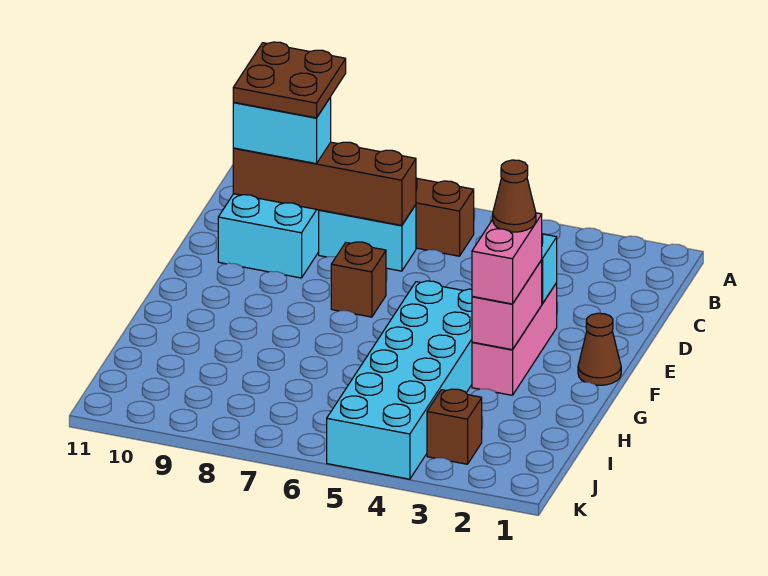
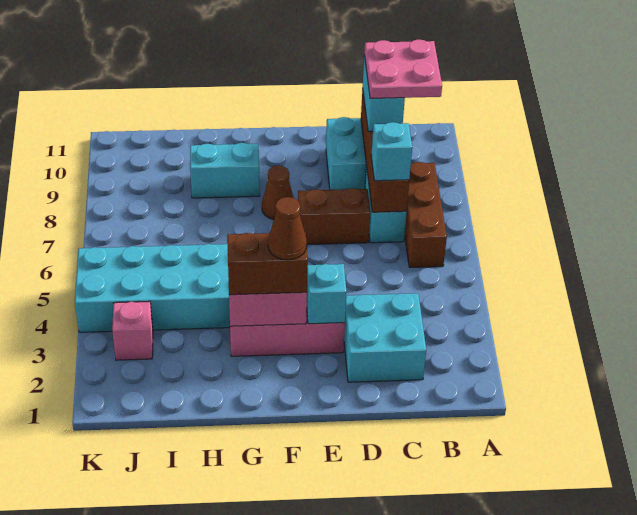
brown 2x2 plate [233,42,346,118] -> pink 2x2 plate [364,39,442,98]
none -> cyan 2x2 brick [344,293,426,382]
none -> cyan 1x1 brick [371,122,412,181]
brown 1x1 brick [331,242,386,317] -> brown 1x2 brick [298,188,370,245]
brown 1x1 cone [578,313,621,385] -> brown 1x1 cone moved to [262,166,294,220]
pink 1x2 brick [472,213,542,304] -> brown 1x2 brick [227,233,308,295]
none -> cyan 1x2 brick [190,143,260,198]
brown 1x1 brick [427,389,482,464] -> pink 1x1 brick [112,301,153,360]

